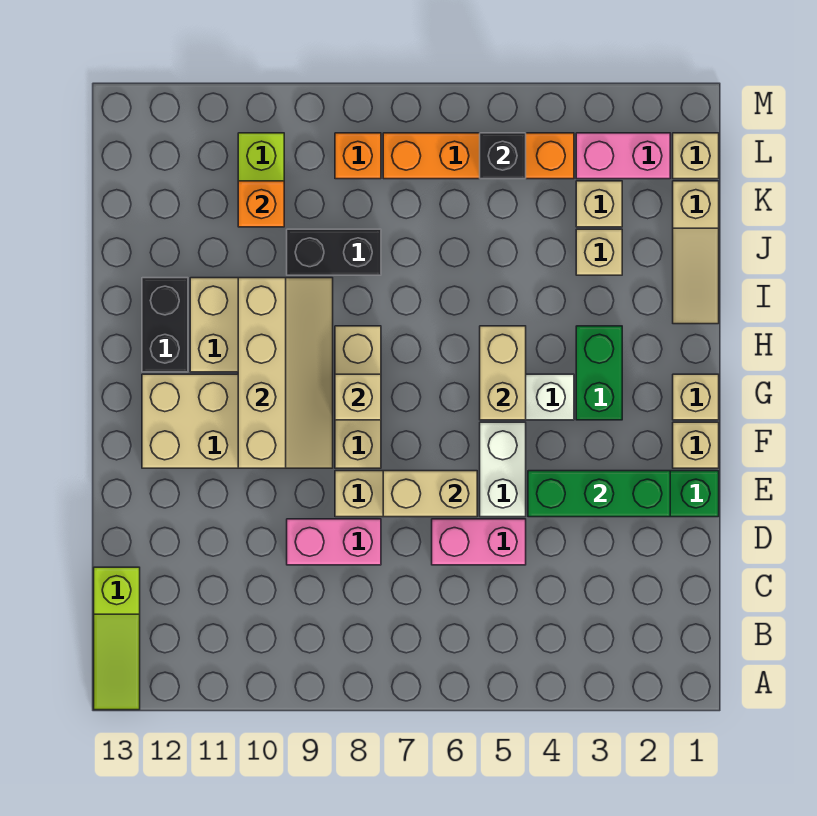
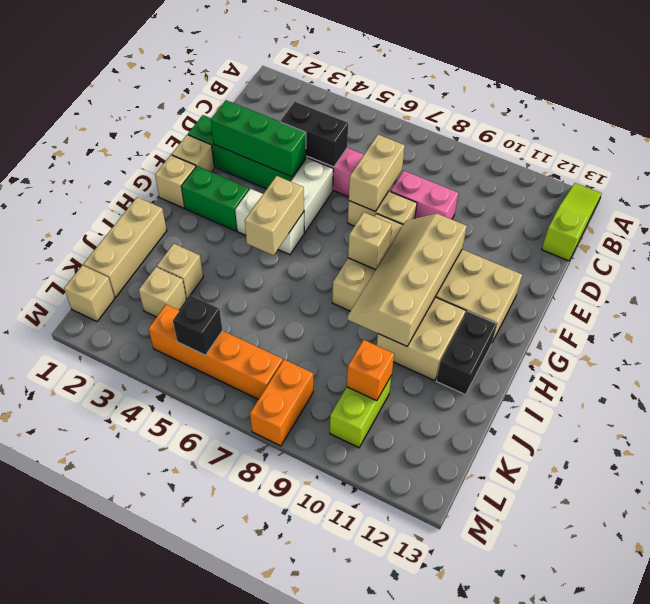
tan 1x2 brick [383,471,477,517] -> tan 1x2 brick turned to [349,135,405,211]
green 1x2 brick [576,326,622,420] -> green 1x2 brick turned to [181,166,249,231]
tan 1x3 slope [673,181,719,324] -> tan 1x3 brick [83,197,167,298]
black 1x2 brick [287,229,381,275] -> black 1x2 brick moved to [280,102,348,167]
pink 1x2 brick [576,133,670,179] -> none
orange 1x1 brick [335,133,381,179] -> orange 1x2 brick [250,360,313,446]

